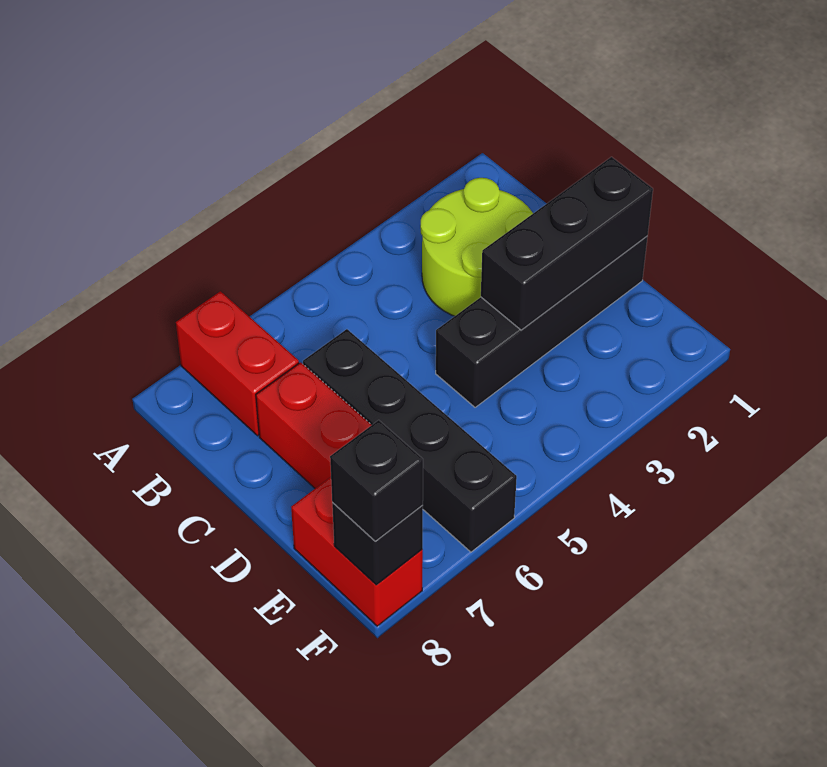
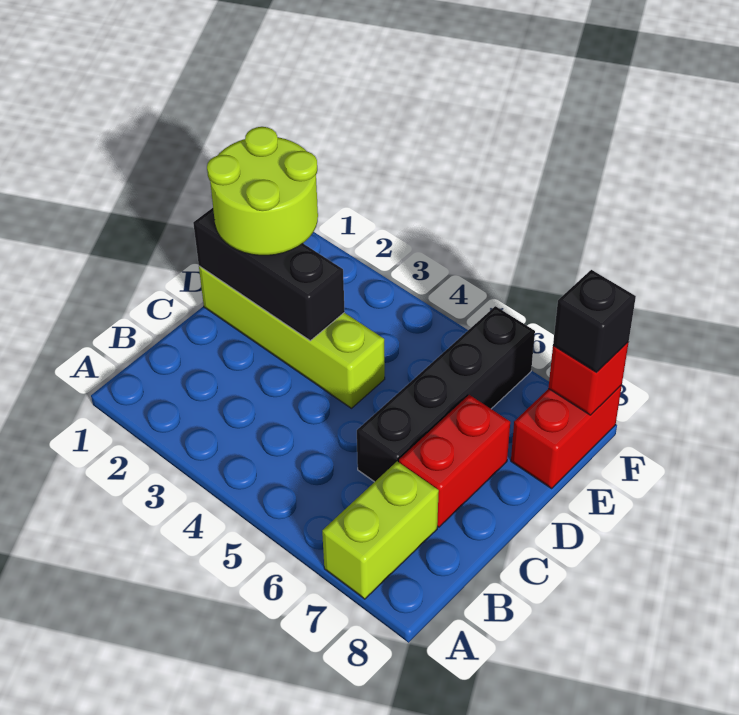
red 1x2 brick [176,291,299,436] -> lime 1x2 brick [322,461,439,599]
lime 2x2 round brick [420,178,533,316] -> lime 2x2 round brick moved to [207,127,318,255]
black 1x4 brick [436,236,648,407] -> lime 1x4 brick [199,266,385,408]
black 1x1 brick [332,503,423,585] -> red 1x1 brick [548,342,629,415]

